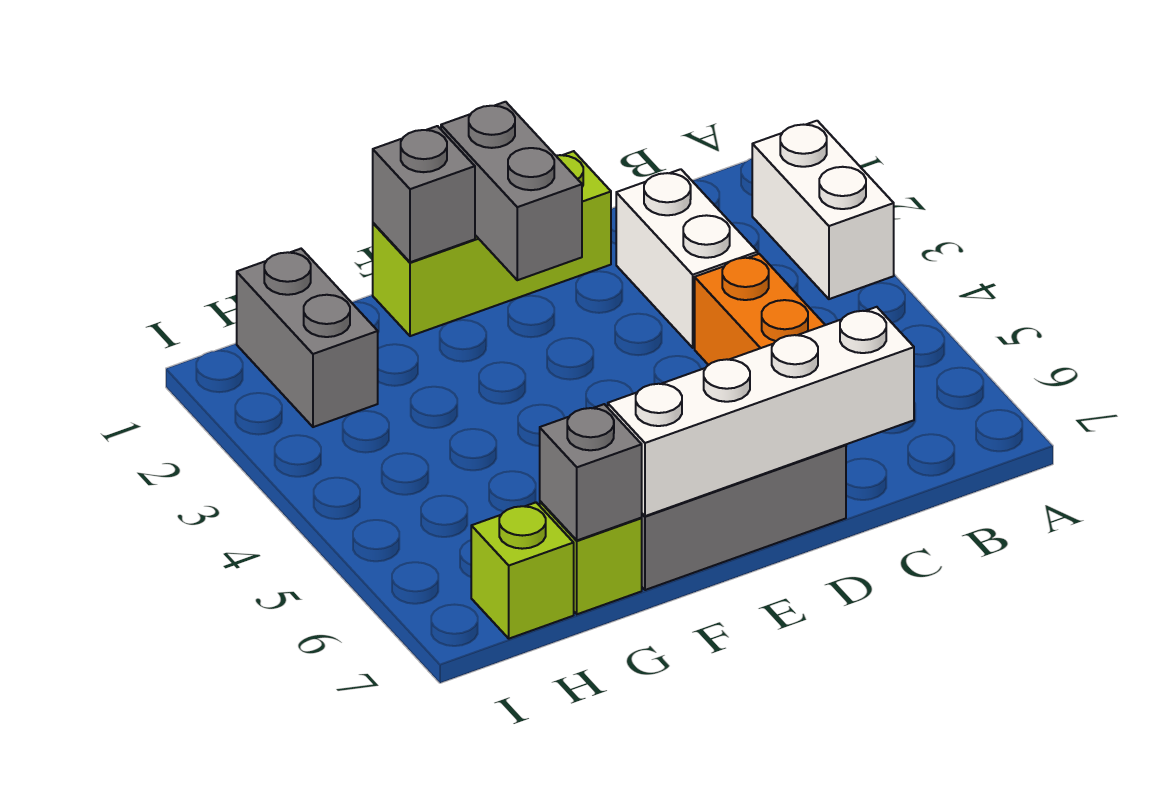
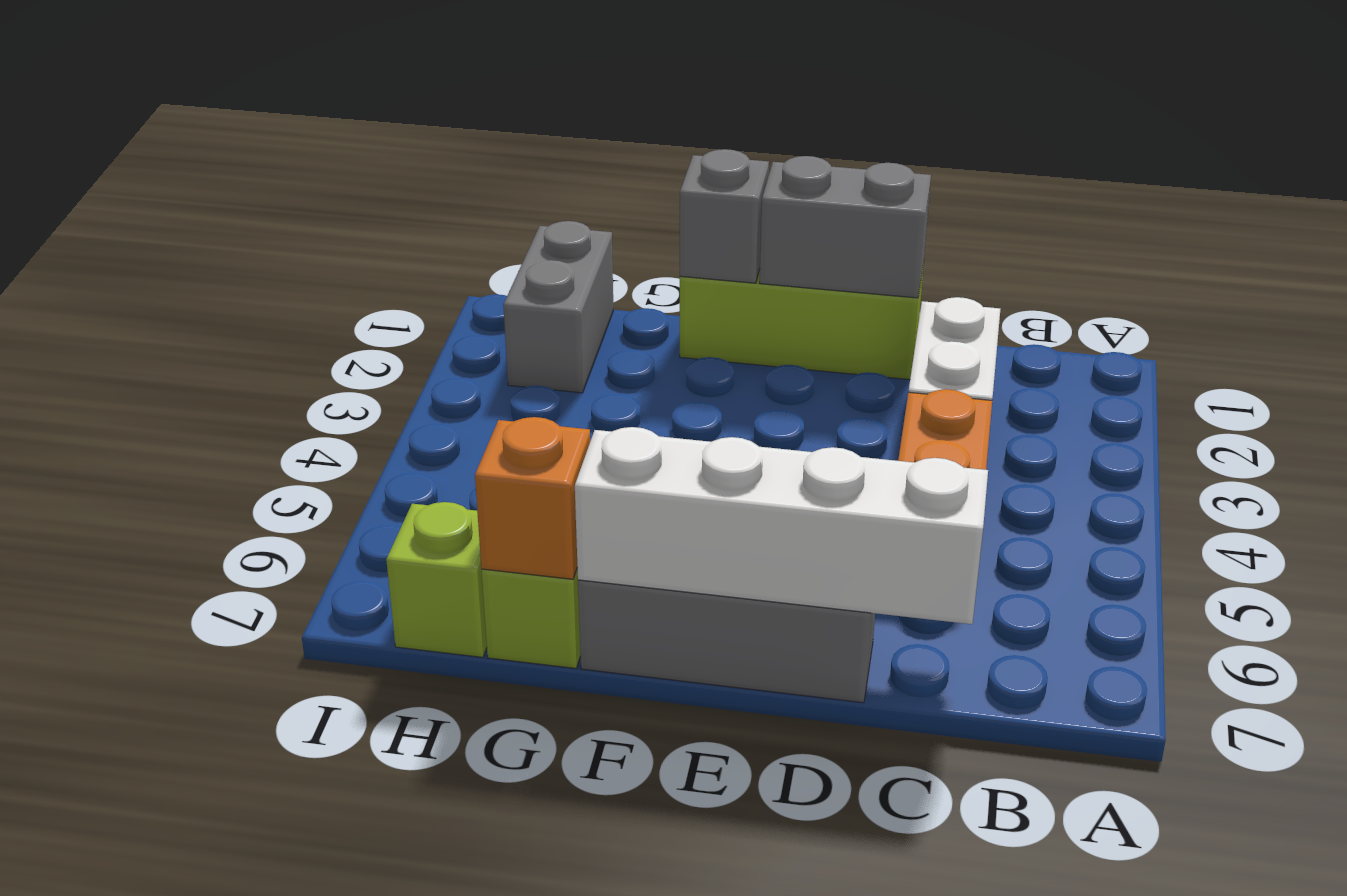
white 1x2 brick [752,121,894,299] -> none
grey 1x2 brick [441,102,582,280] -> grey 1x2 brick turned to [760,156,931,298]
grey 1x1 brick [540,404,642,540] -> orange 1x1 brick [475,417,590,579]

